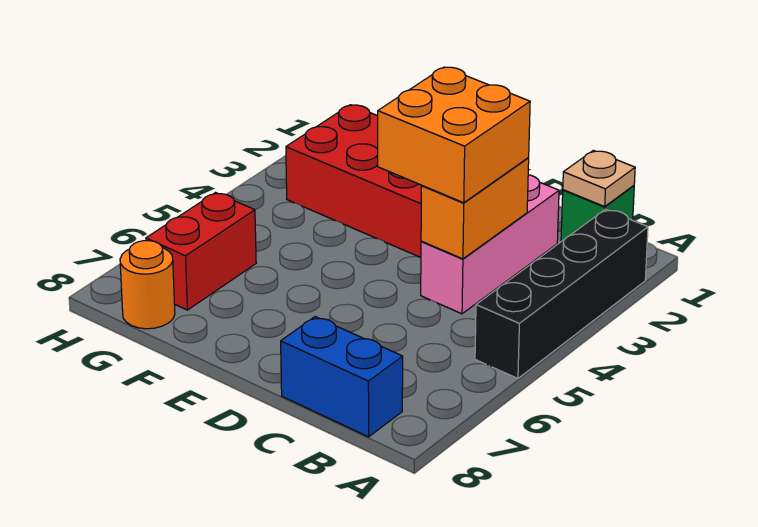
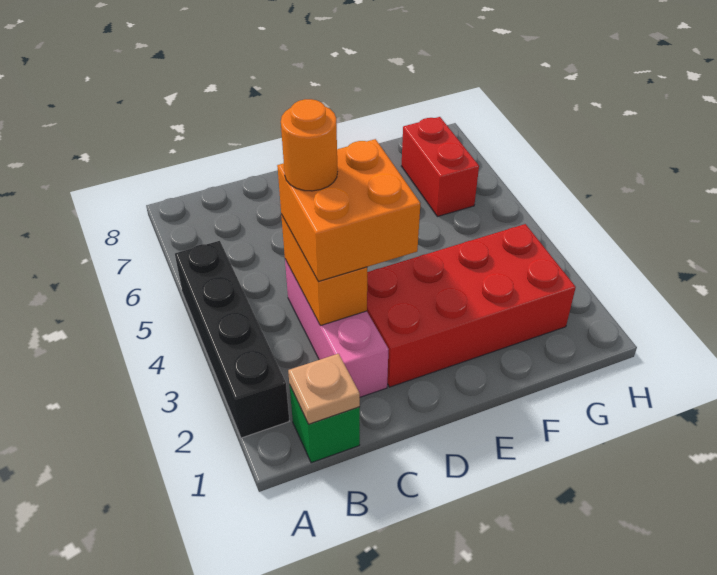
blue 1x2 brick [281,317,403,437] -> none
orange 1x1 round brick [120,241,175,329] -> orange 1x1 round brick moved to [281,99,337,191]

